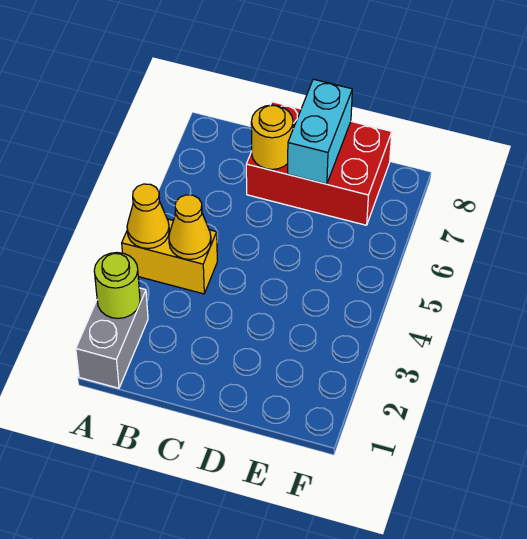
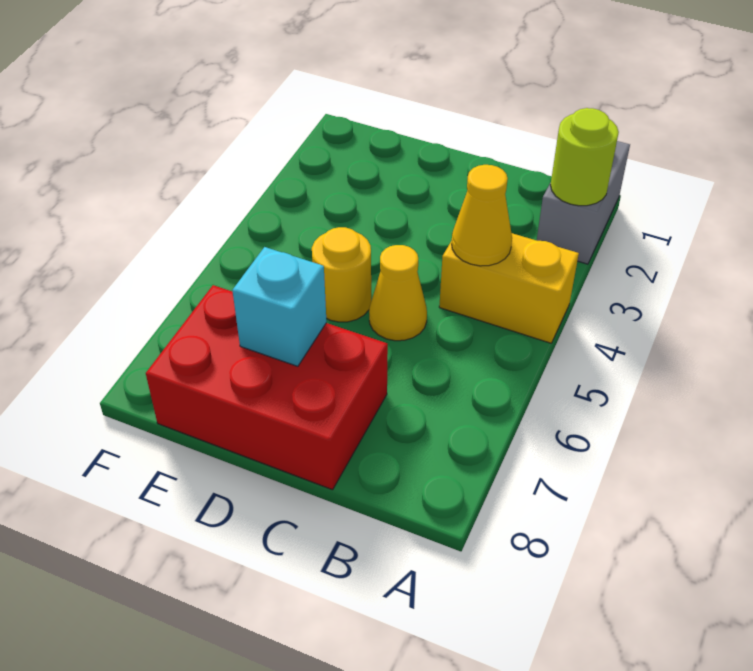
yellow 1x1 cone [127,184,169,248] -> yellow 1x1 cone moved to [369,245,427,341]
yellow 1x1 round brick [251,105,293,169] -> yellow 1x1 round brick moved to [312,227,371,322]
cyan 1x2 brick [288,79,352,184] -> cyan 1x1 brick [232,247,326,366]

